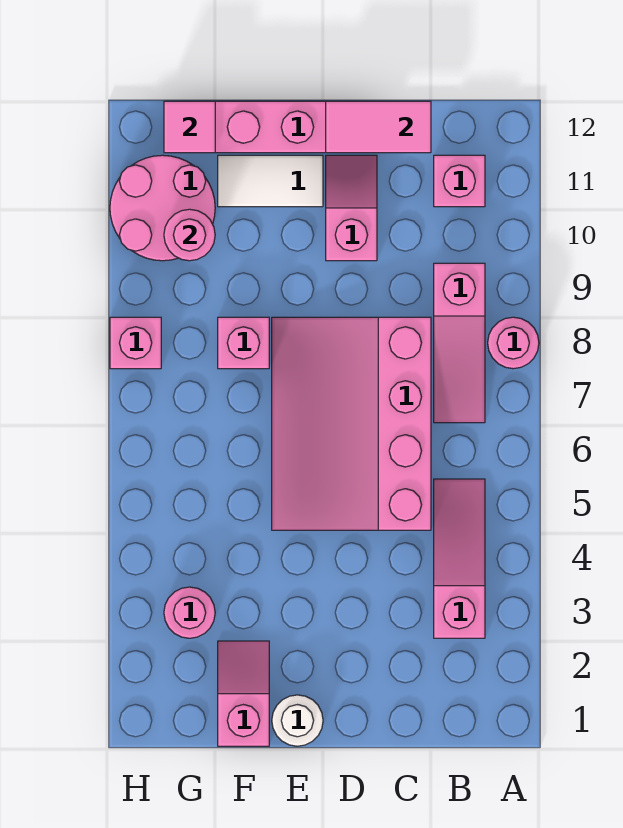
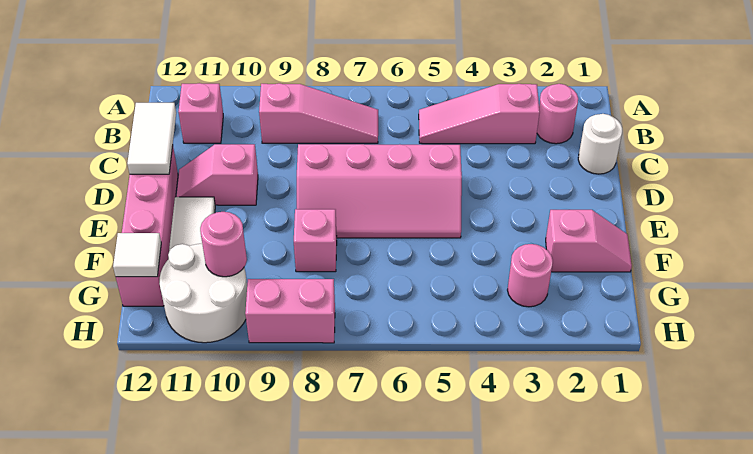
pink 1x1 round brick [488,317,539,369] -> pink 1x1 round brick moved to [537,84,578,144]
pink 3x4 slope [272,317,431,530] -> pink 2x4 slope [297,144,462,238]
pink 1x2 tile [326,101,431,153] -> white 1x2 tile [127,103,176,174]
white 1x1 round brick [272,695,323,746] -> white 1x1 round brick moved to [578,114,622,174]
pink 1x2 slope [218,641,269,746] -> pink 1x2 slope turned to [546,210,632,272]
pink 2x2 round brick [110,155,215,261] -> white 2x2 round brick [160,244,247,343]
pink 1x1 tile [164,101,215,153] -> white 1x1 tile [113,233,161,277]
pink 1x1 brick [110,317,161,369] -> pink 1x2 brick [245,279,335,343]

